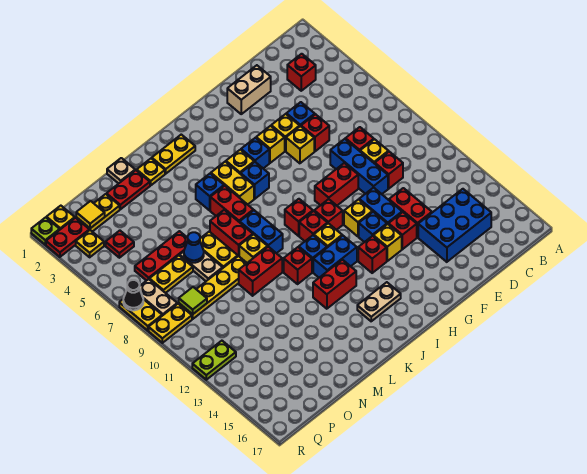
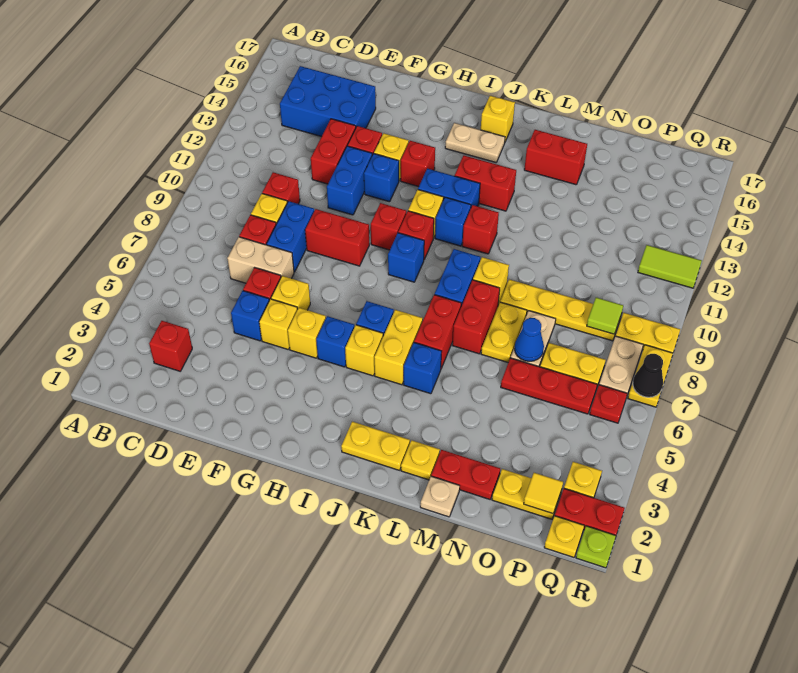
tan 1x2 brick [227,65,271,114] -> tan 1x2 brick moved to [227,237,294,283]
blue 1x3 brick [330,139,388,194] -> blue 1x2 brick [267,201,314,272]
yellow 1x1 brick [344,200,372,237] -> yellow 1x1 brick moved to [481,96,515,142]
red 1x1 brick [285,199,313,236] -> blue 1x1 brick [388,233,424,282]
red 1x2 brick [239,247,282,296] -> red 1x2 brick moved to [524,130,587,185]
red 1x1 plate [106,231,134,258] -> red 1x1 plate moved to [590,385,627,423]
lime 1x2 plate [192,341,236,380] -> lime 1x2 tile [638,245,702,288]

